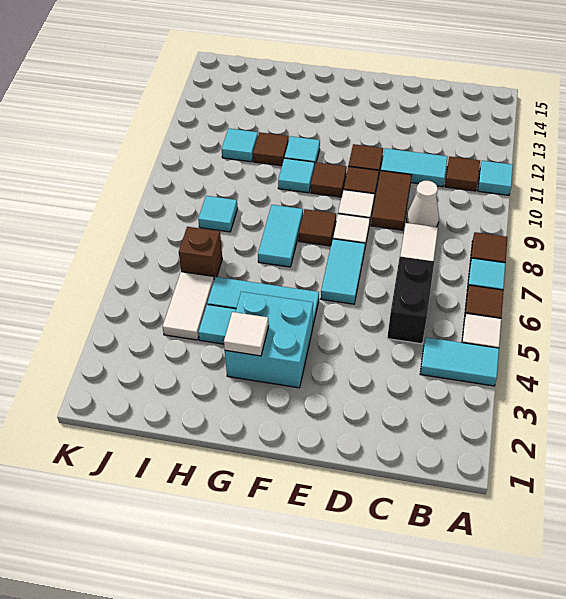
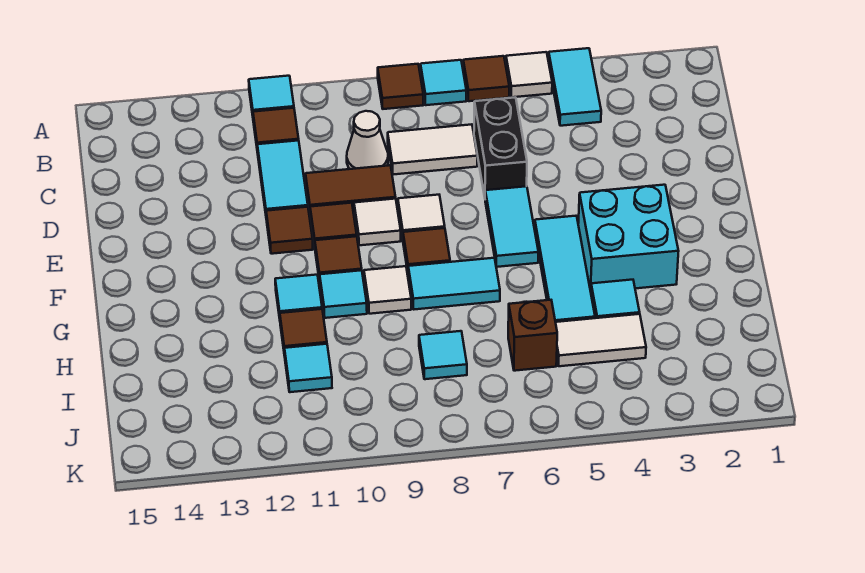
black 1x2 brick [387,256,434,344] -> black 1x2 brick turned to [474,97,527,197]
cyan 1x2 tile [321,239,365,304] -> cyan 1x2 tile turned to [485,186,538,267]
white 1x1 tile [224,312,269,356] -> white 1x1 tile moved to [364,266,411,314]

